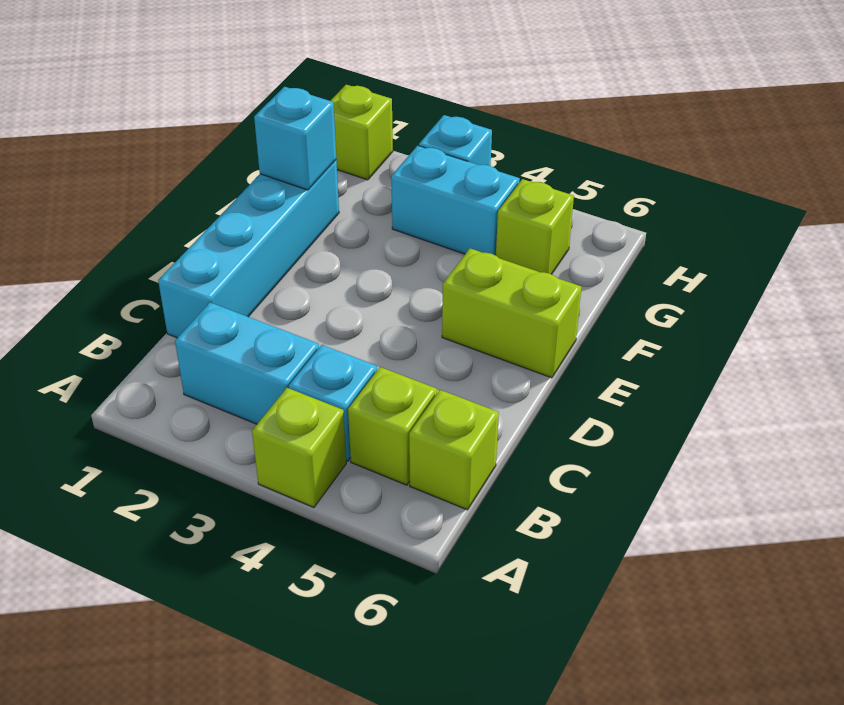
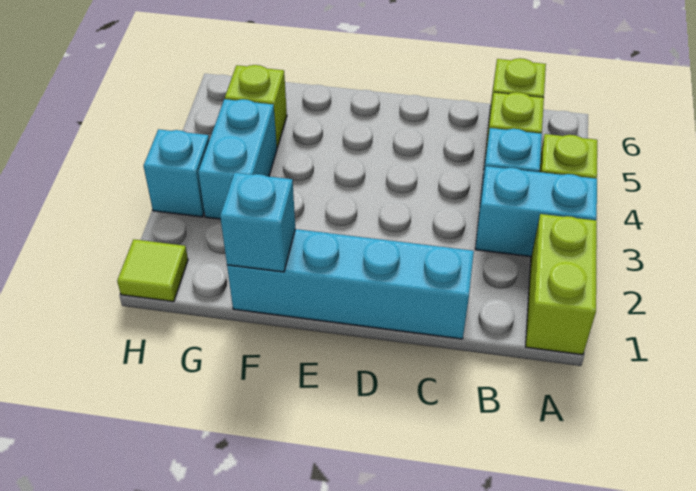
cyan 1x2 brick [175,303,319,424] -> cyan 1x2 brick turned to [475,166,597,257]
lime 1x2 brick [442,248,582,378] -> lime 1x2 brick moved to [526,214,597,355]
lime 1x1 brick [331,85,393,180] -> lime 1x1 tile [117,239,188,302]

